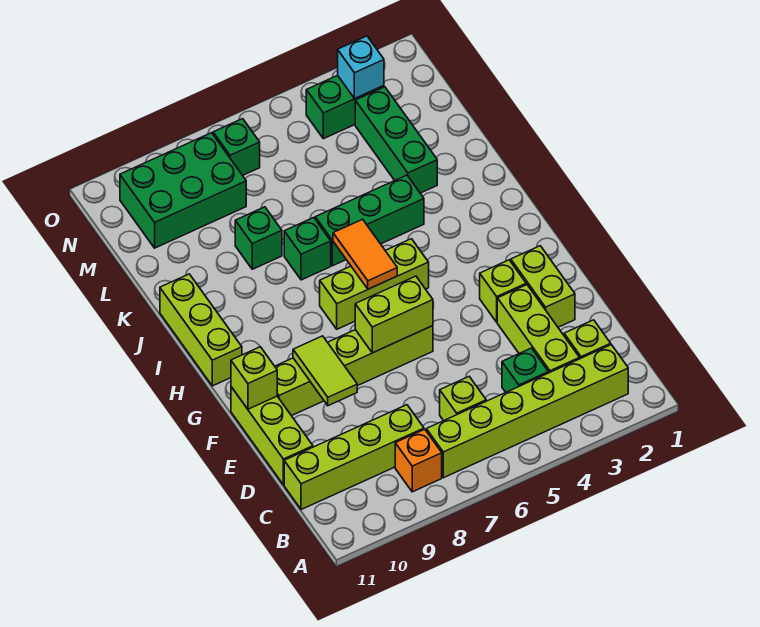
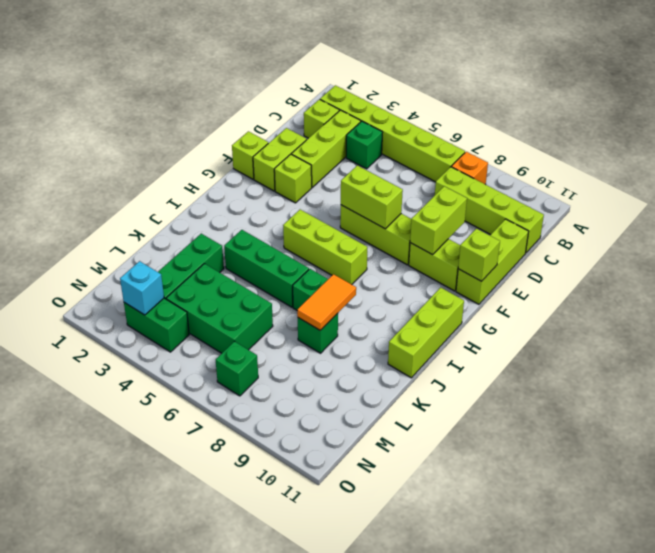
lime 1x1 brick [440,377,486,421] -> lime 1x1 brick moved to [232,131,268,179]
lime 1x2 tile [293,336,357,406] -> lime 1x2 brick [410,186,467,255]
orange 1x2 tile [333,219,397,289] -> orange 1x2 tile moved to [297,274,356,330]
green 2x3 brick [120,133,246,248] -> green 2x3 brick moved to [166,264,273,353]

